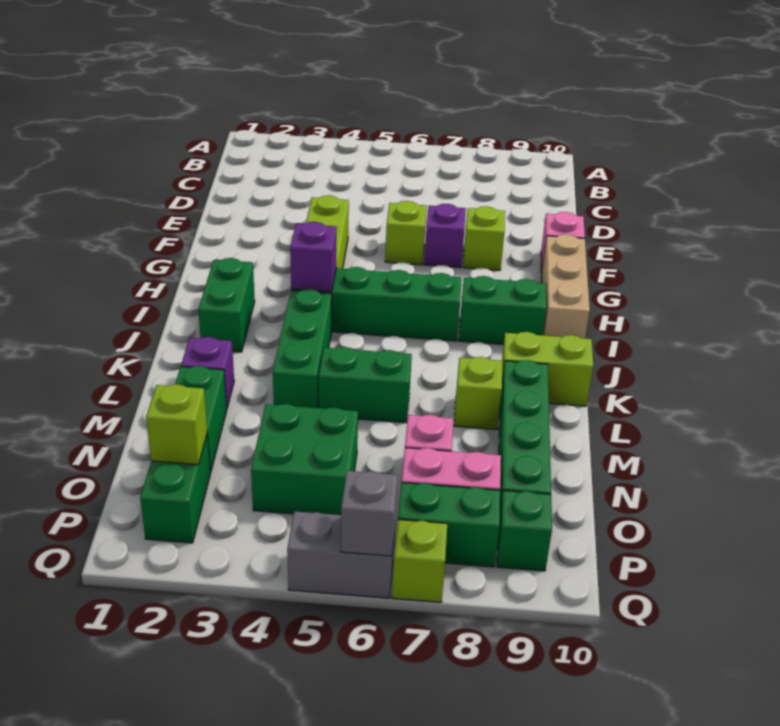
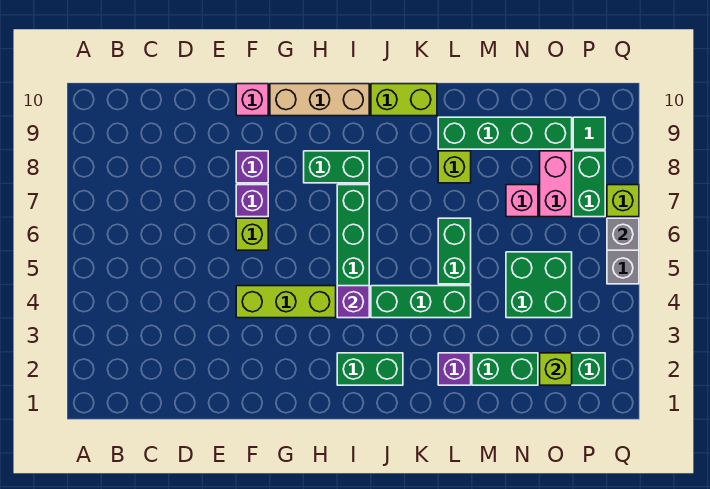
lime 1x1 brick [463,206,505,270] -> purple 1x1 brick [236,151,268,183]
green 1x2 brick [459,276,546,345] -> green 1x2 brick turned to [304,151,369,183]
lime 1x2 brick [502,332,593,406] -> lime 1x2 brick turned to [371,84,437,116]
green 1x1 brick [497,490,552,571] -> green 1x1 tile [573,117,605,149]

